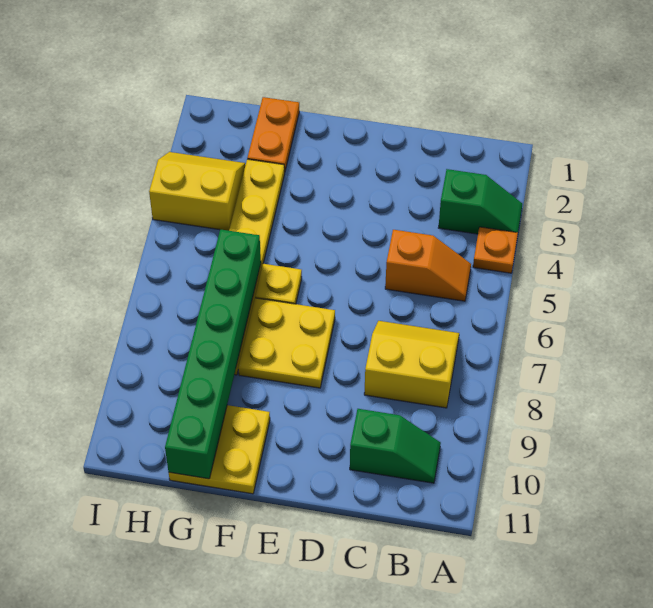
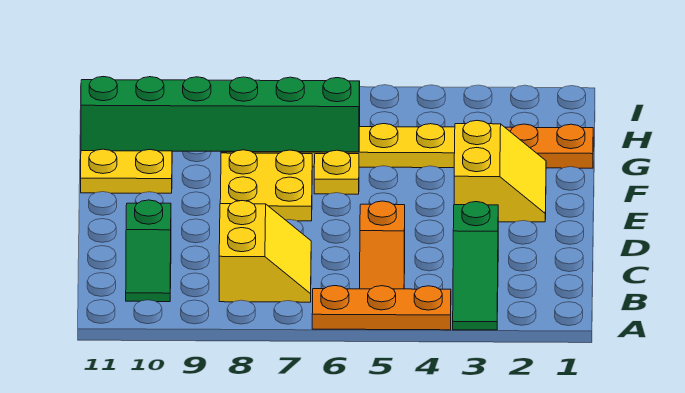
green 1x2 slope [438,169,522,234] -> green 1x3 slope [453,202,498,330]
orange 1x1 plate [473,227,518,273] -> orange 1x3 plate [312,286,451,330]
yellow 2x2 slope [149,152,245,231] -> yellow 2x2 slope moved to [454,121,546,222]

